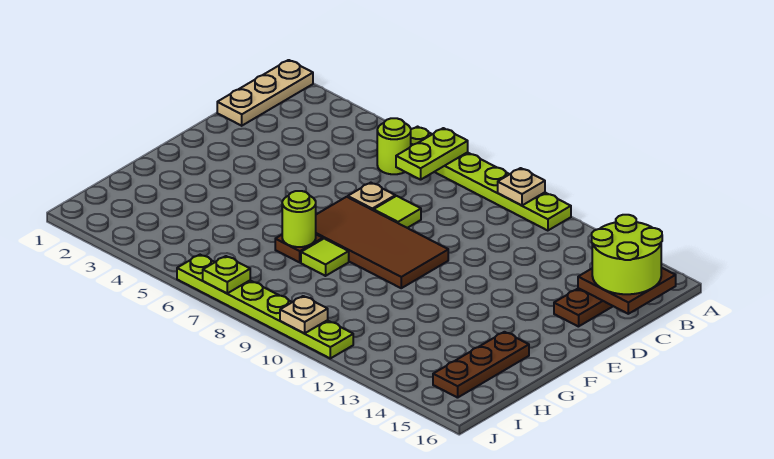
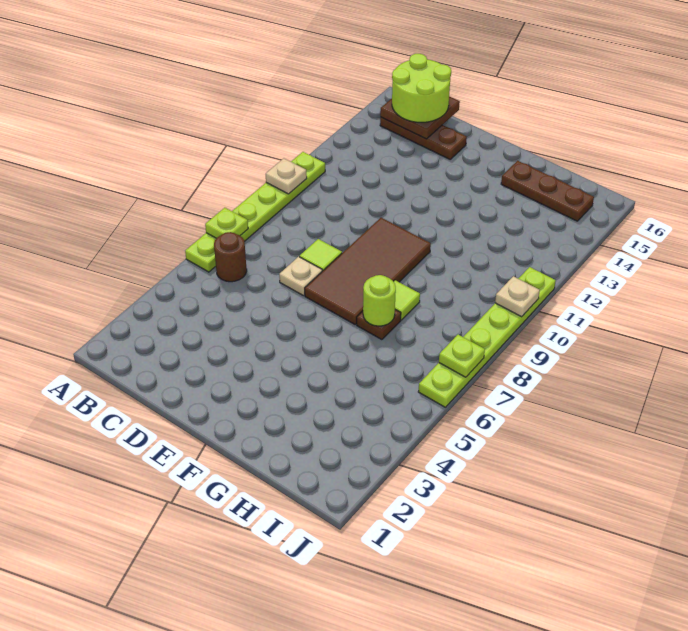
tan 1x3 plate [217,60,313,126] -> none
lime 1x2 plate [396,128,468,180] -> lime 1x1 plate [205,208,248,238]
lime 1x1 round brick [377,118,411,174] -> brown 1x1 round brick [214,232,247,282]

